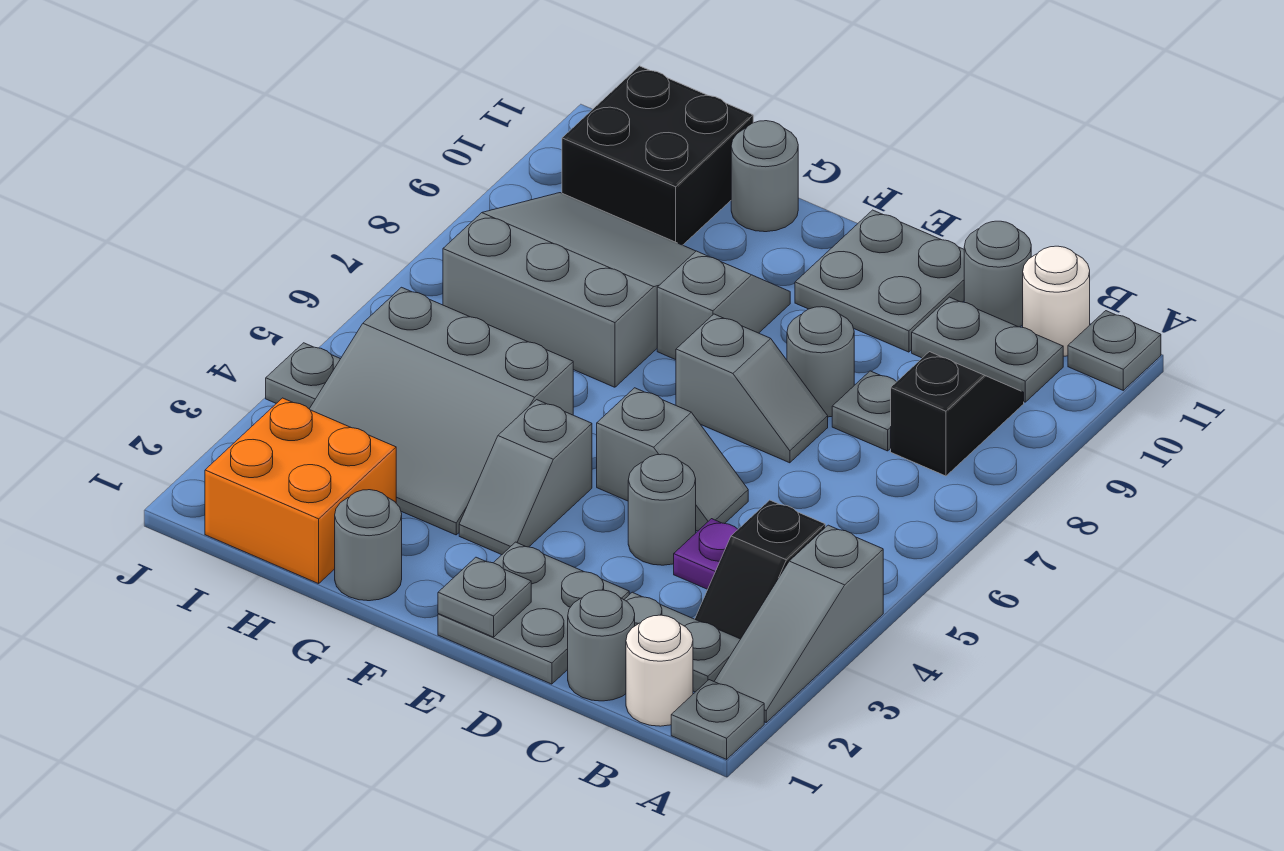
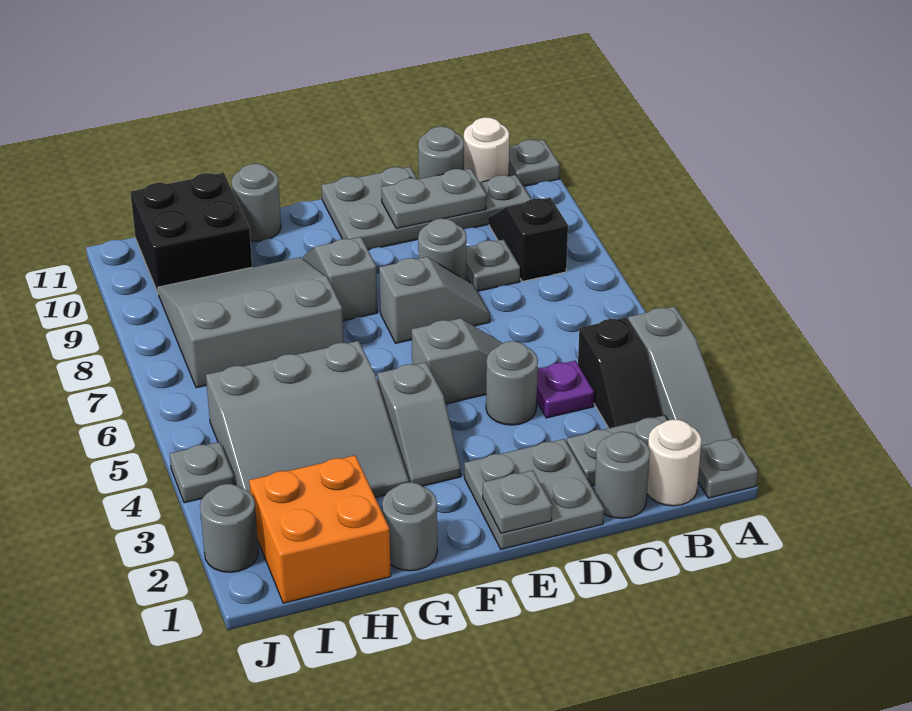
none -> grey 1x2 plate [381,169,487,228]
none -> grey 1x1 round brick [200,484,258,572]

